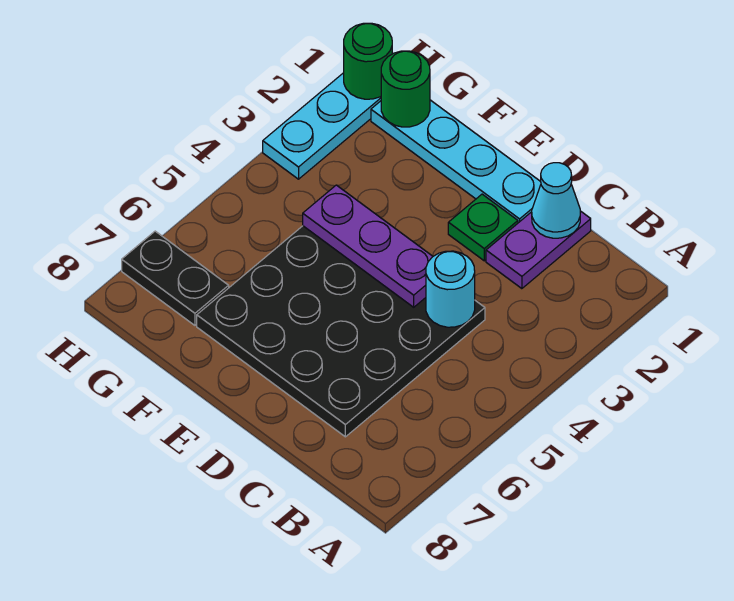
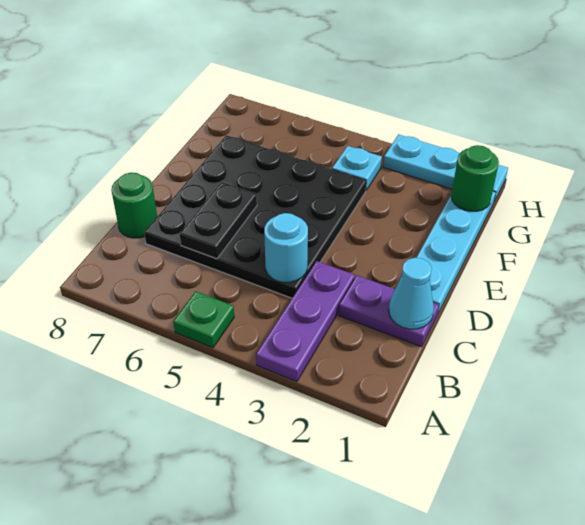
green 1x1 plate [448,194,518,261] -> green 1x1 plate moved to [173,291,234,348]
purple 1x3 plate [303,185,433,307] -> purple 1x3 plate moved to [256,261,355,382]
none -> cyan 1x1 plate [332,146,382,190]
black 1x2 plate [122,231,229,325] -> black 1x2 plate moved to [180,182,257,259]
green 1x1 round brick [344,23,392,99] -> green 1x1 round brick moved to [111,172,157,238]

